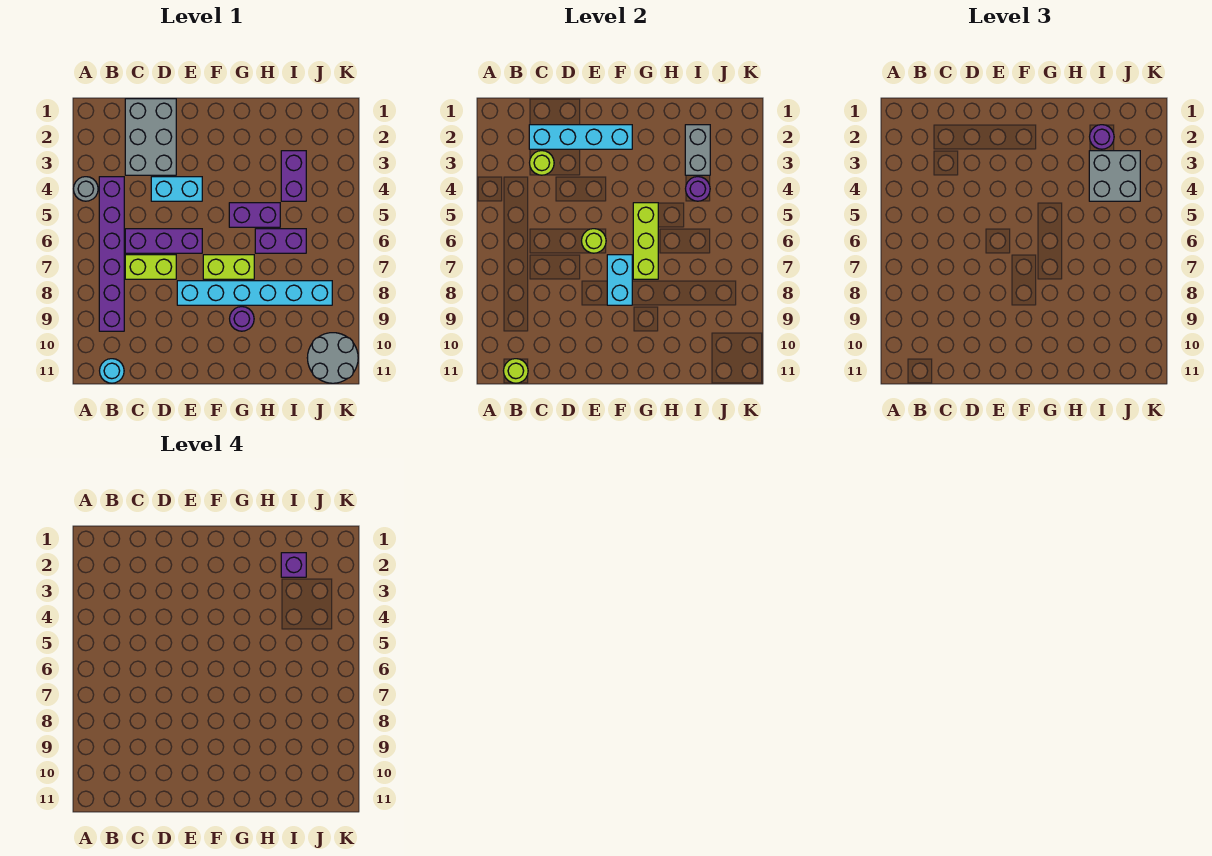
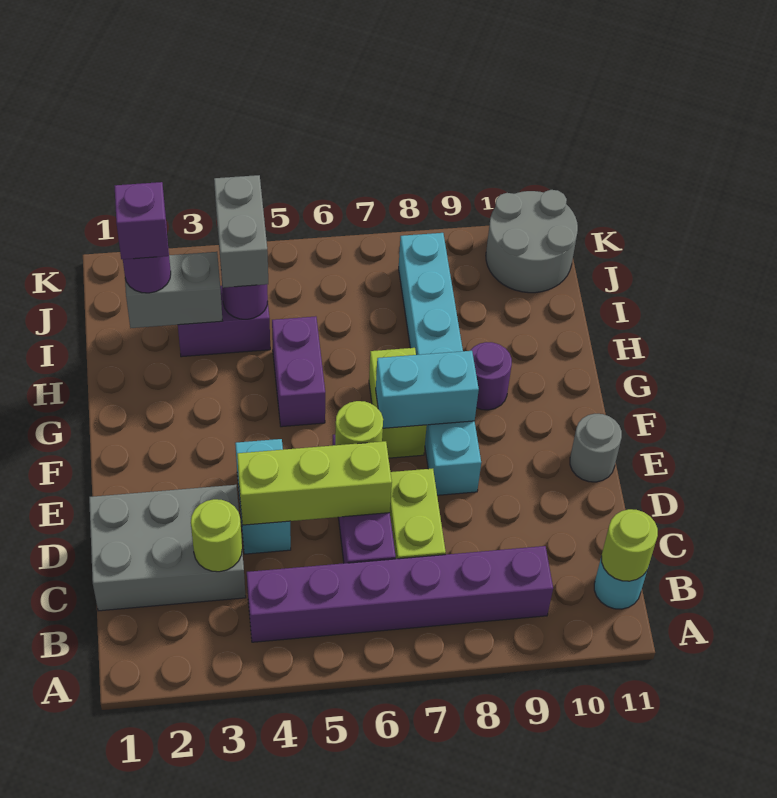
grey 1x1 round brick [74,177,98,201] -> grey 1x1 round brick moved to [570,414,622,482]
cyan 1x4 brick [529,125,632,149] -> none
lime 1x3 brick [633,203,658,279] -> lime 1x3 brick moved to [237,441,392,525]
purple 1x2 brick [255,229,306,253] -> none
grey 2x2 brick [1089,151,1140,201] -> grey 1x2 brick [214,175,268,288]

